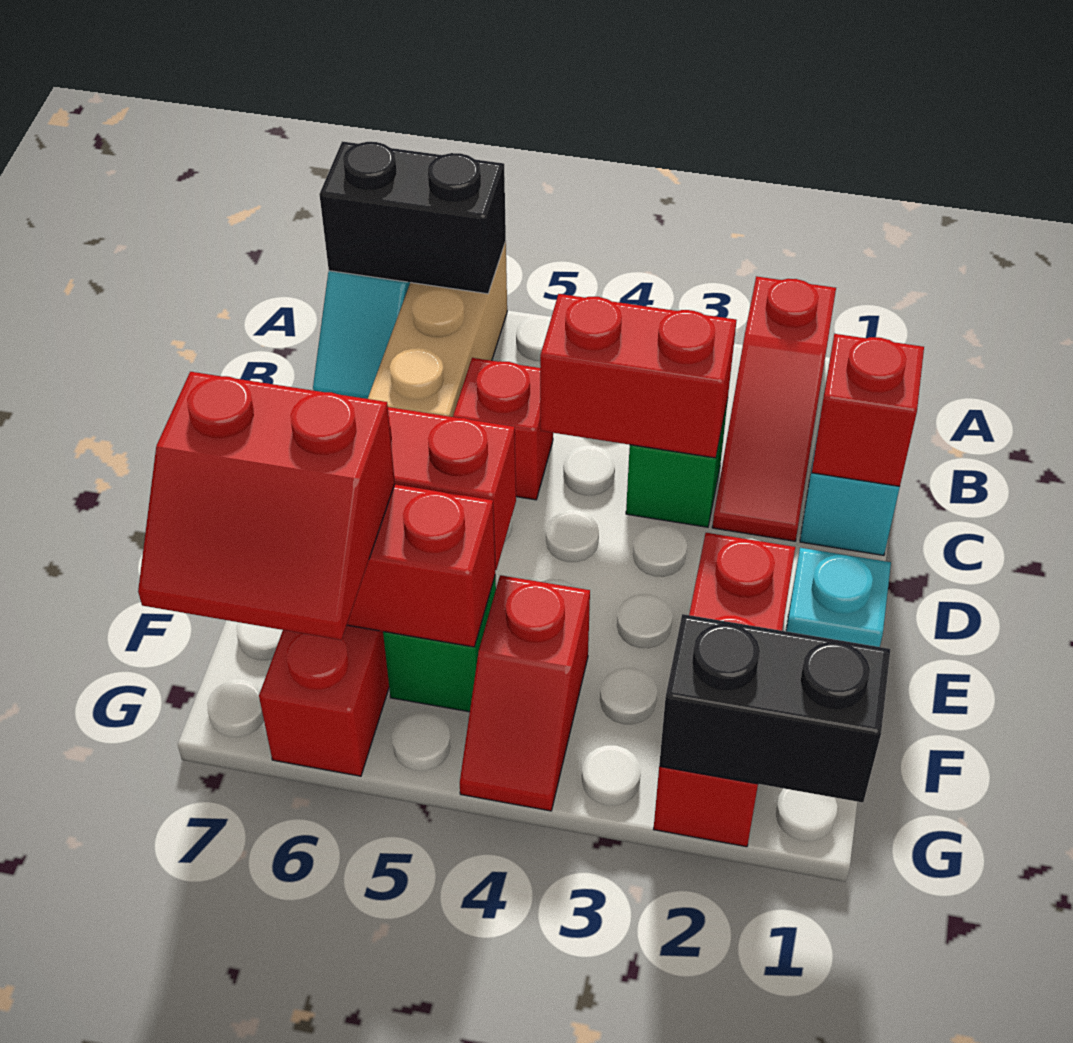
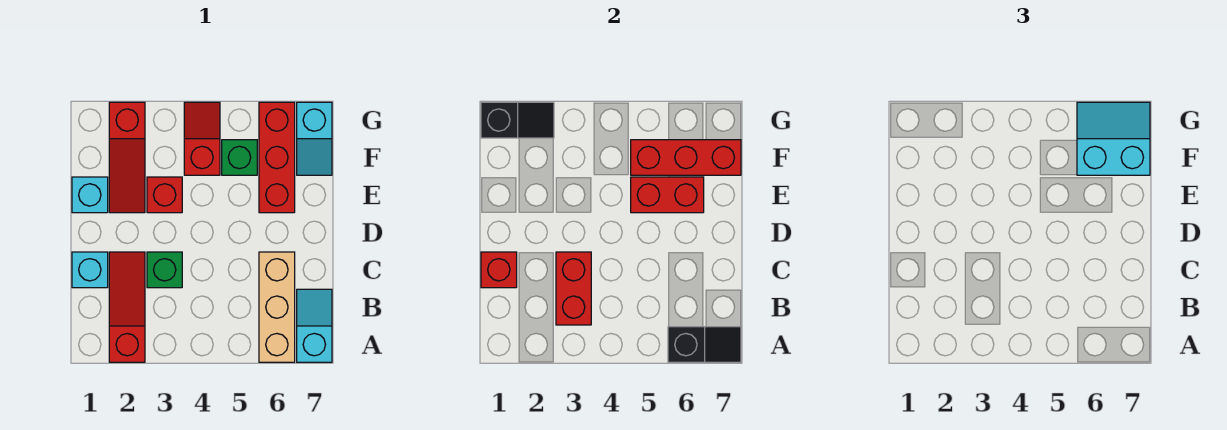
black 1x2 brick [319,141,506,294] -> black 1x2 slope [668,327,741,362]
red 1x2 brick [540,294,737,458] -> red 1x2 brick turned to [556,252,591,325]
red 1x1 brick [453,358,553,500] -> red 1x1 brick moved to [147,177,182,213]
red 1x3 brick [654,533,795,847] -> red 1x3 slope [109,102,145,213]
red 2x2 slope [138,372,395,640] -> cyan 2x2 slope [1077,102,1150,175]
none -> cyan 1x2 slope [297,102,332,175]
black 1x2 brick [659,614,890,802] -> black 1x2 slope [481,102,554,138]

